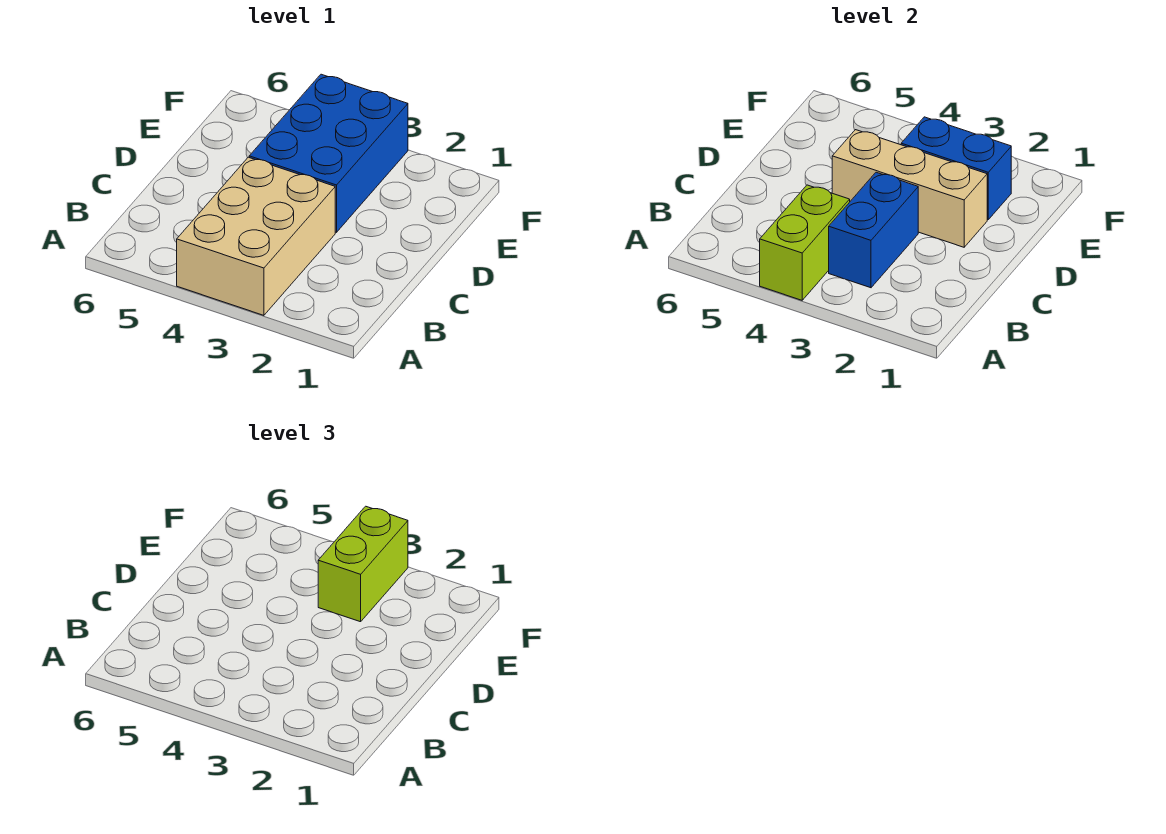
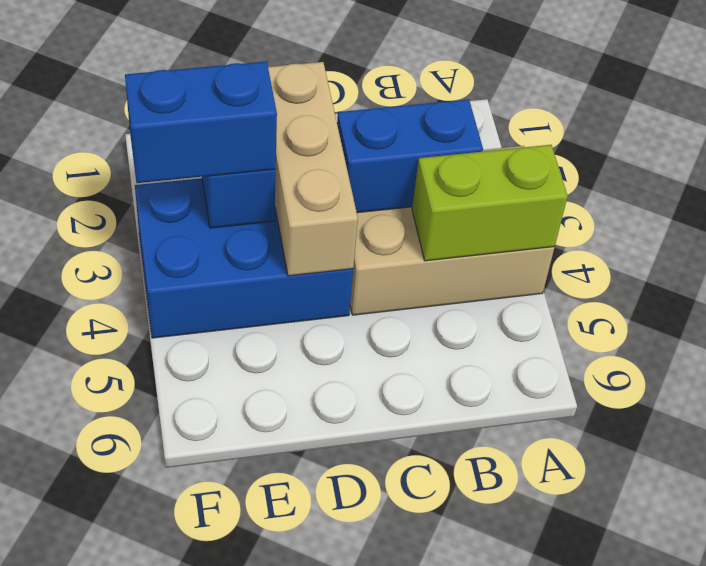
lime 1x2 brick [318,506,408,622] -> blue 1x2 brick [125,61,277,183]

